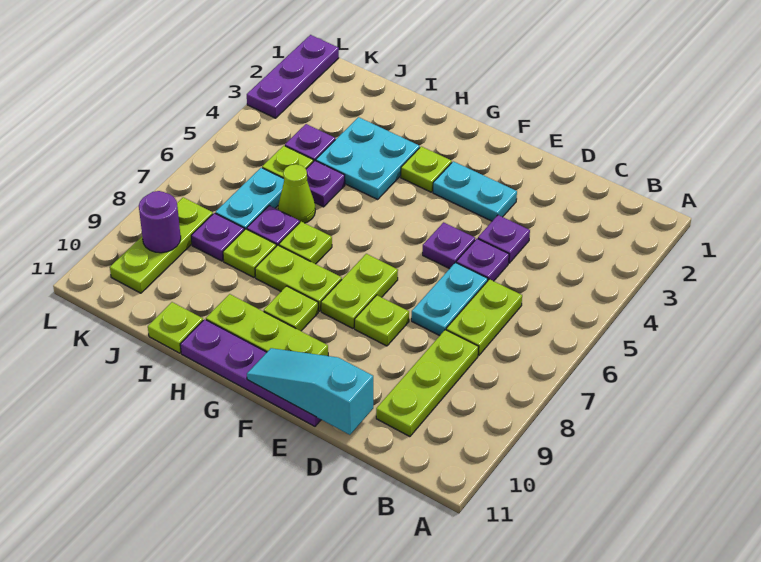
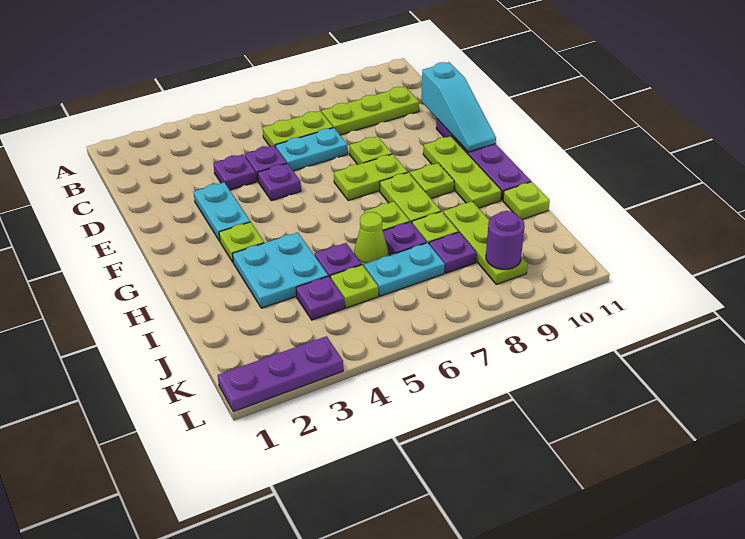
lime 1x3 plate [110,197,213,293] -> lime 1x3 plate turned to [443,201,528,284]

